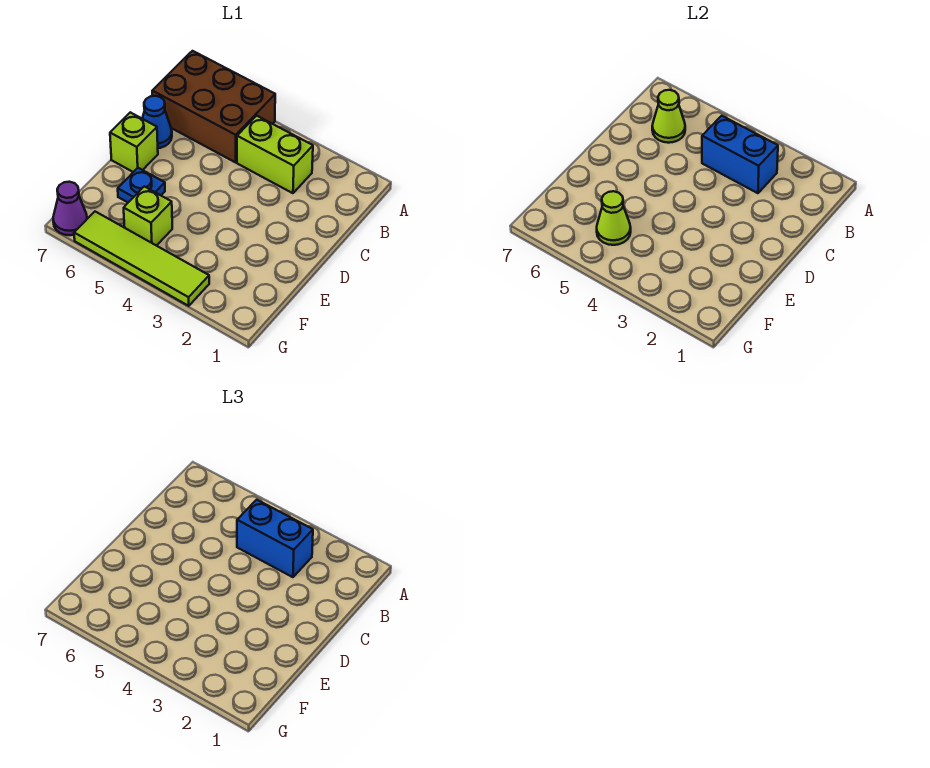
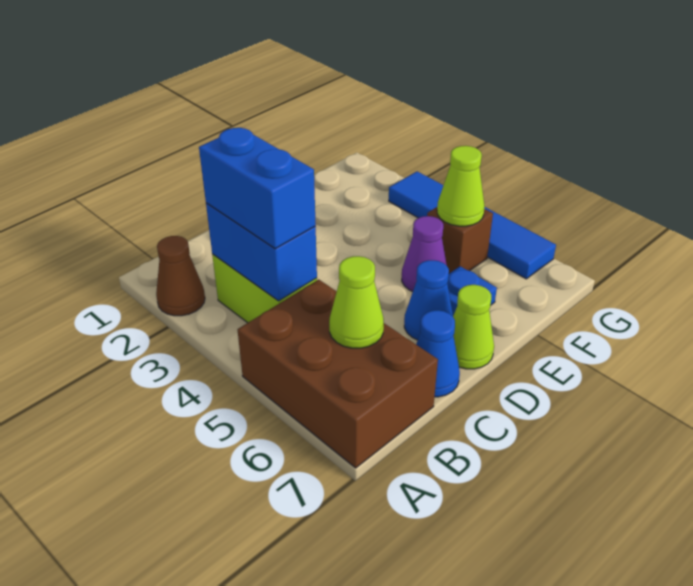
none -> brown 1x1 cone [156,236,205,316]
none -> blue 1x1 cone [404,260,453,340]
lime 1x1 brick [110,112,158,172] -> lime 1x1 cone [453,285,494,369]
lime 1x1 brick [124,186,172,246] -> brown 1x1 brick [427,207,493,273]
lime 1x4 tile [74,212,209,306] -> blue 1x4 tile [389,172,556,279]
purple 1x1 cone [53,182,87,235] -> purple 1x1 cone moved to [402,216,447,291]

